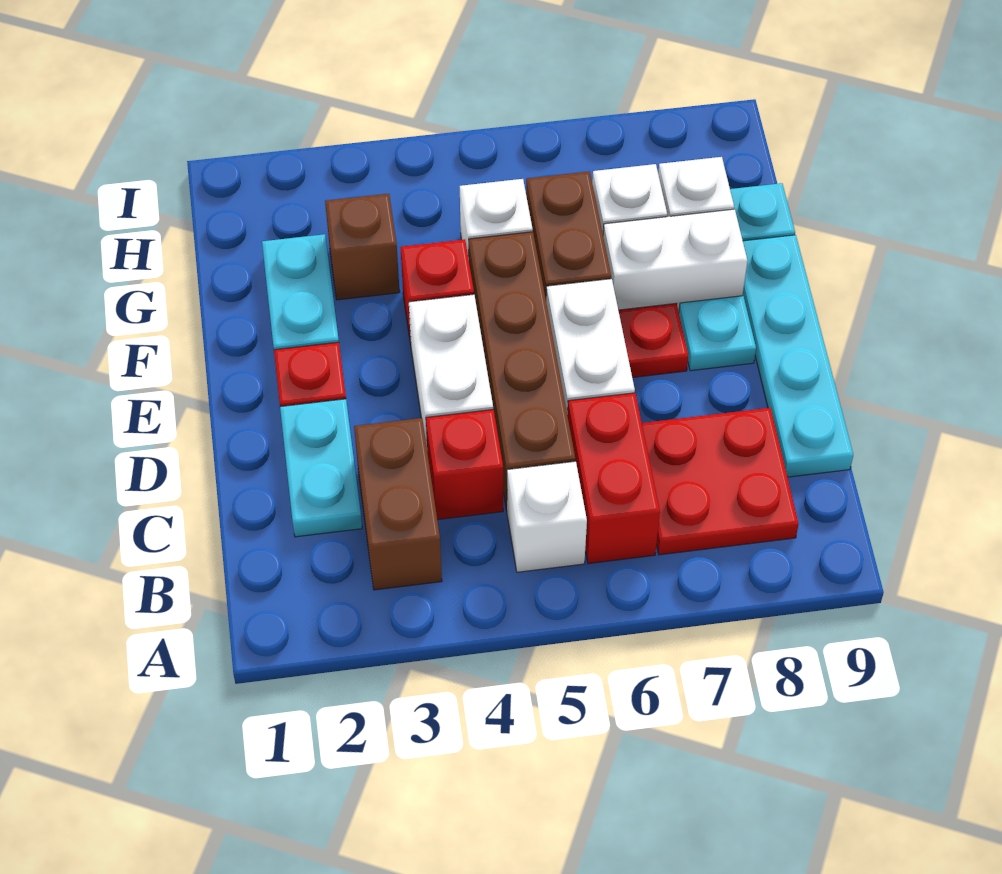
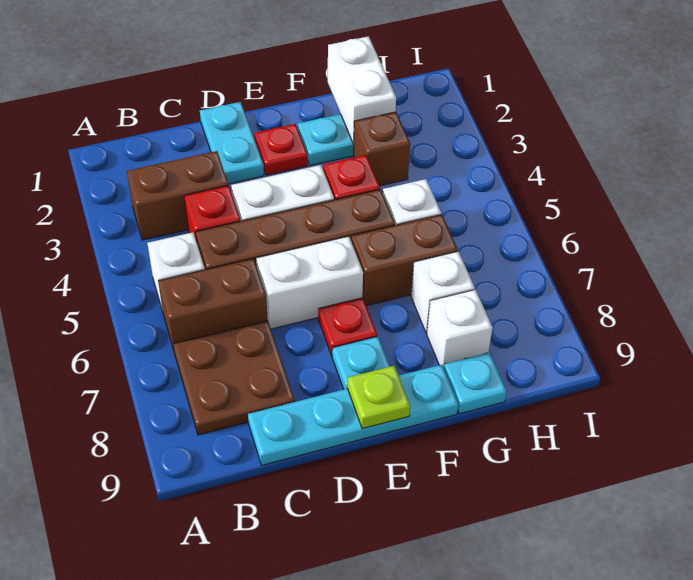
red 1x2 brick [567,393,660,564] -> brown 1x2 brick [158,259,268,350]
red 2x2 plate [642,408,799,555] -> brown 2x2 plate [173,321,295,435]
cyan 1x2 plate [280,399,362,537] -> cyan 1x2 plate turned to [200,102,264,184]
none -> lime 1x1 plate [347,366,410,429]
white 1x2 brick [603,209,747,311] -> white 1x2 brick moved to [328,36,396,144]

